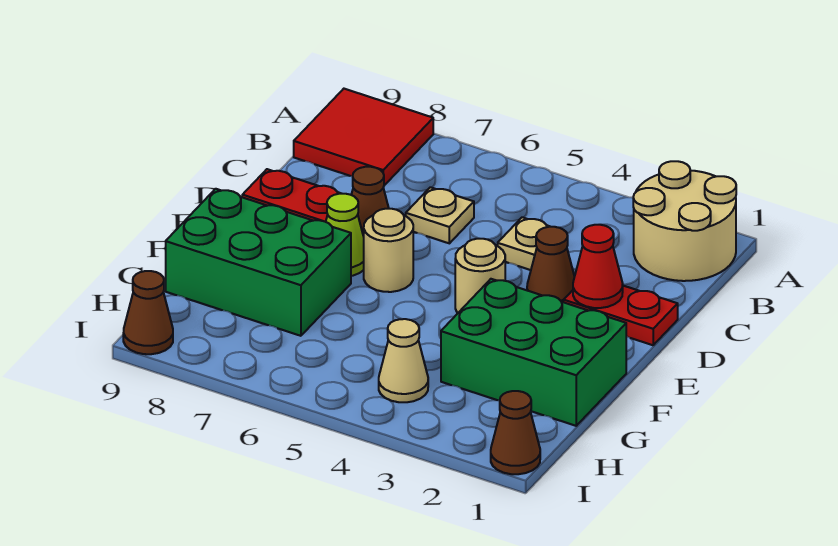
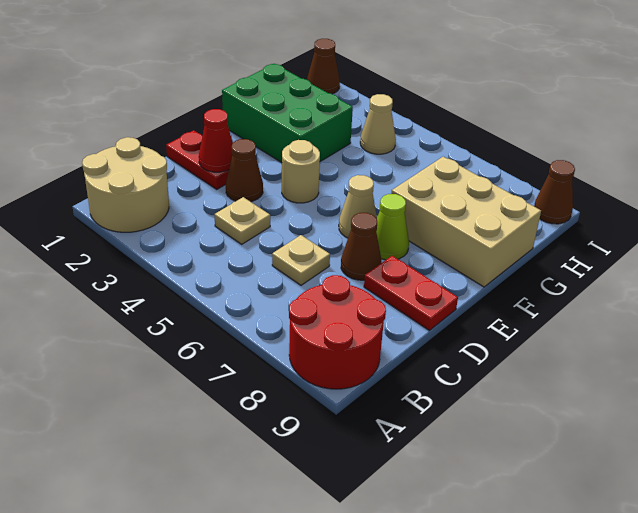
red 2x2 tile [294,89,433,185] -> red 2x2 round brick [289,275,386,389]
tan 1x1 round brick [364,209,413,292] -> tan 1x1 cone [339,175,377,238]
green 2x3 brick [166,189,351,336] -> tan 2x3 brick [391,157,541,287]

